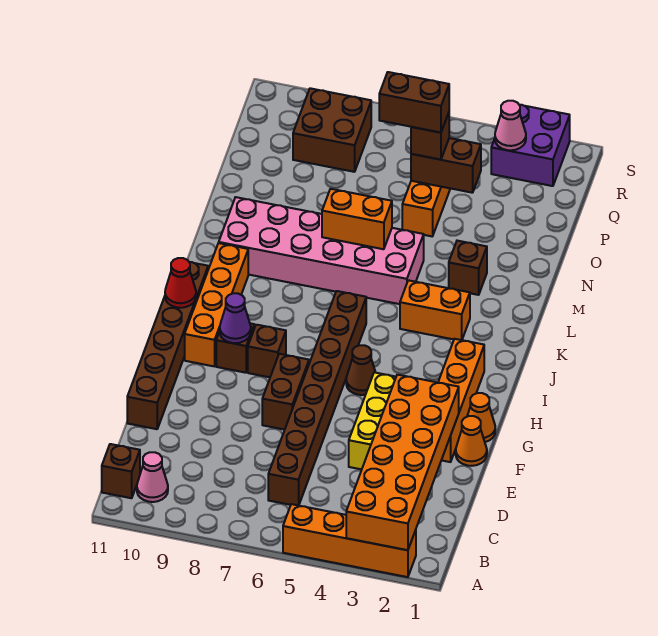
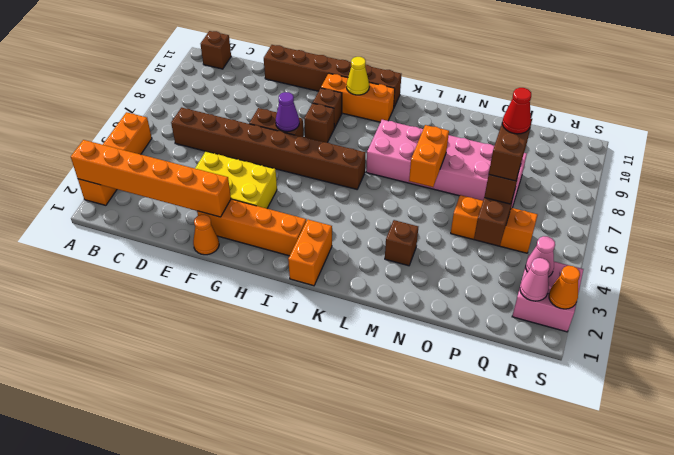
orange 2x6 brick [346,375,459,550] -> orange 1x6 brick [71,140,231,217]
pink 1x1 cone [137,452,168,502] -> pink 1x1 cone moved to [520,258,550,301]
orange 1x1 cone [467,393,495,442] -> orange 1x1 cone moved to [549,266,580,309]
brown 1x1 cone [346,345,376,395] -> none
purple 1x1 cone [220,293,251,343] -> purple 1x1 cone moved to [276,92,299,132]
orange 1x4 brick [185,243,248,366] -> orange 1x3 brick [321,73,395,122]
none -> yellow 1x1 cone [347,57,369,95]
red 1x1 cone [165,258,196,308] -> red 1x1 cone moved to [502,88,531,134]
orange 1x2 brick [400,280,470,340] -> orange 1x2 brick moved to [288,220,332,286]
pink 2x6 brick [219,197,424,304] -> pink 2x6 brick turned to [366,120,527,208]
brown 2x2 brick [293,88,371,172] -> none
purple 2x2 brick [491,105,570,186] -> pink 2x2 brick [512,255,583,332]

